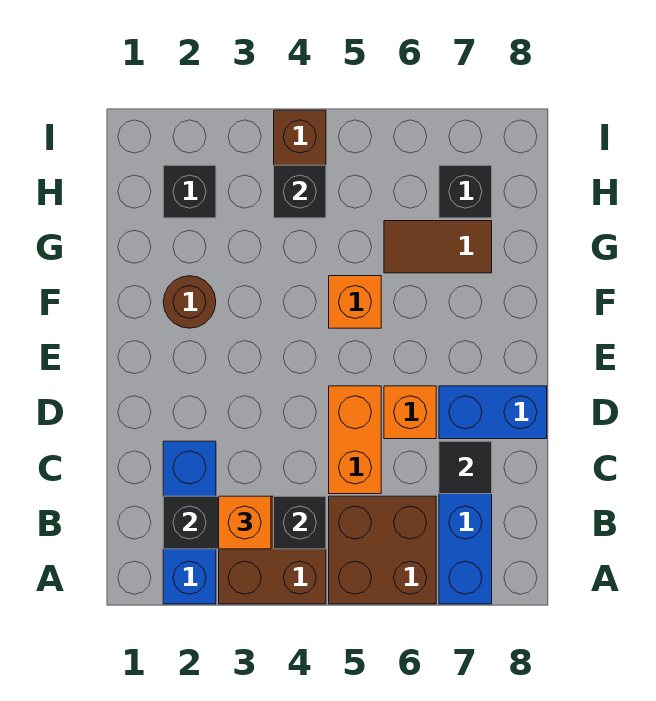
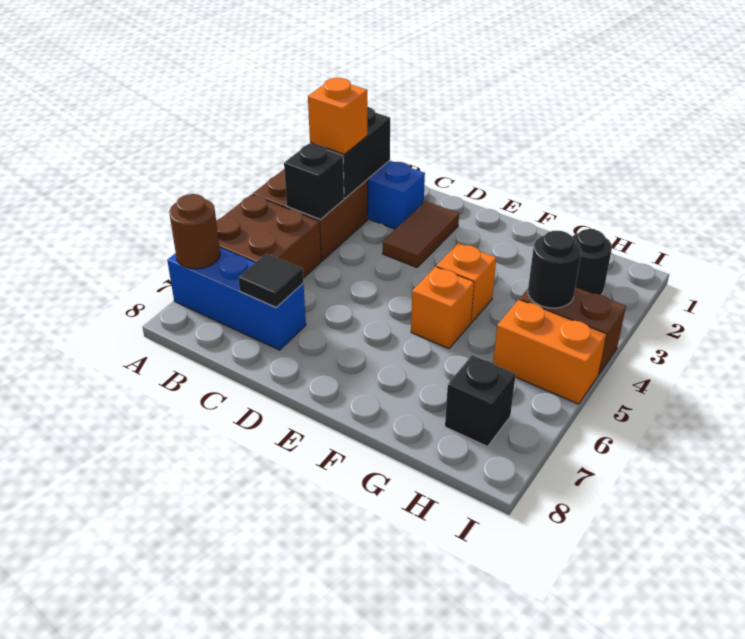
orange 1x2 brick [329,386,381,494] -> orange 1x2 brick moved to [493,300,606,404]
orange 1x1 brick [384,386,436,439] -> orange 1x1 brick moved to [436,243,496,323]
blue 1x2 brick [439,386,547,439] -> none
brown 1x1 round brick [163,276,216,328] -> brown 1x1 round brick moved to [169,194,220,269]
brown 1x2 tile [384,221,492,273] -> brown 1x2 tile moved to [383,201,459,268]
black 1x1 brick [163,165,216,218] -> black 1x1 round brick [572,229,612,294]
black 1x1 brick [274,165,326,218] -> black 1x1 round brick [528,231,581,308]

